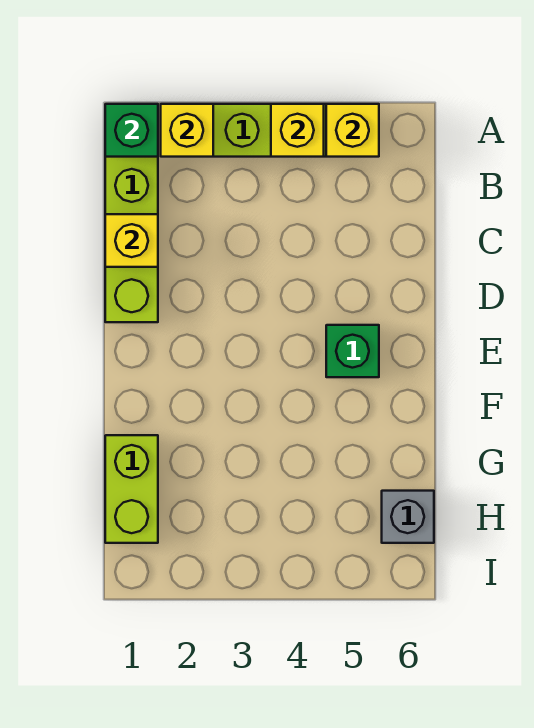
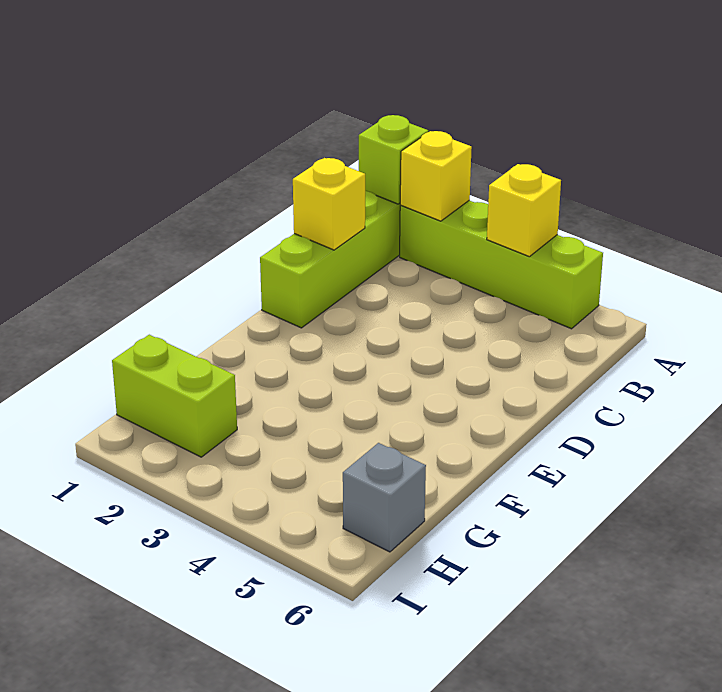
green 1x1 brick [105,104,158,157] -> lime 1x1 brick [359,115,428,204]
yellow 1x1 brick [326,104,379,157] -> none
green 1x1 brick [326,325,379,377] -> none
lime 1x2 brick [105,435,158,543] -> lime 1x2 brick turned to [112,335,237,457]

